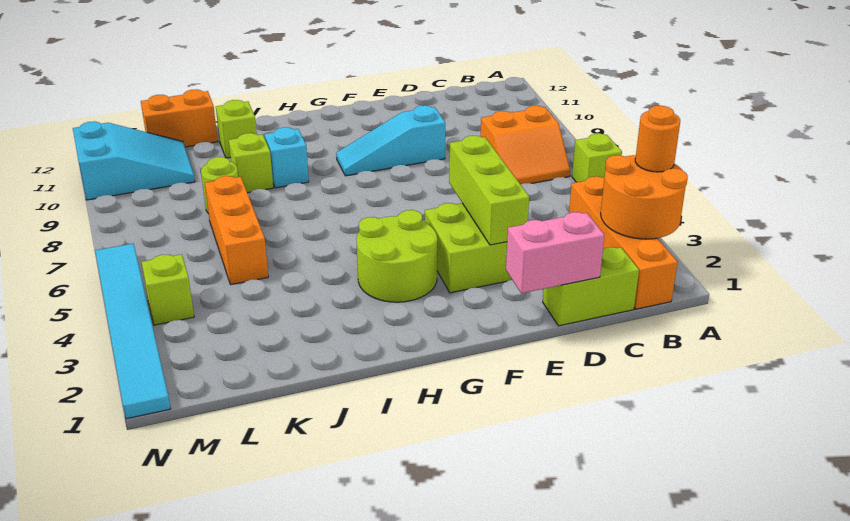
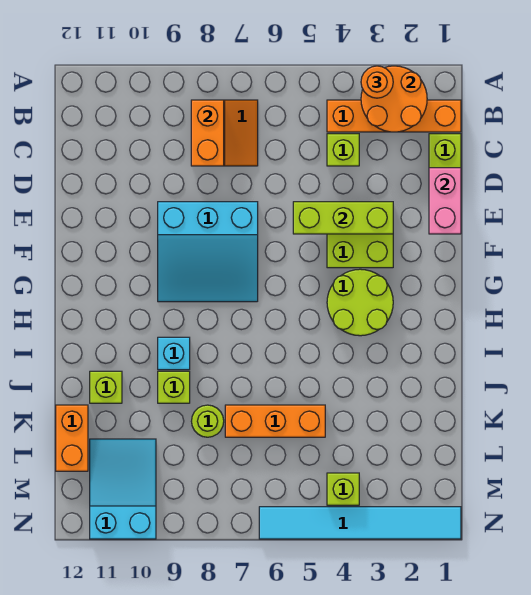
lime 1x1 brick [572,134,622,182] -> lime 1x1 brick moved to [327,134,359,166]
none -> orange 1x2 brick [191,100,224,166]
cyan 1x3 slope [336,105,445,176] -> cyan 3x3 slope [158,202,258,302]

